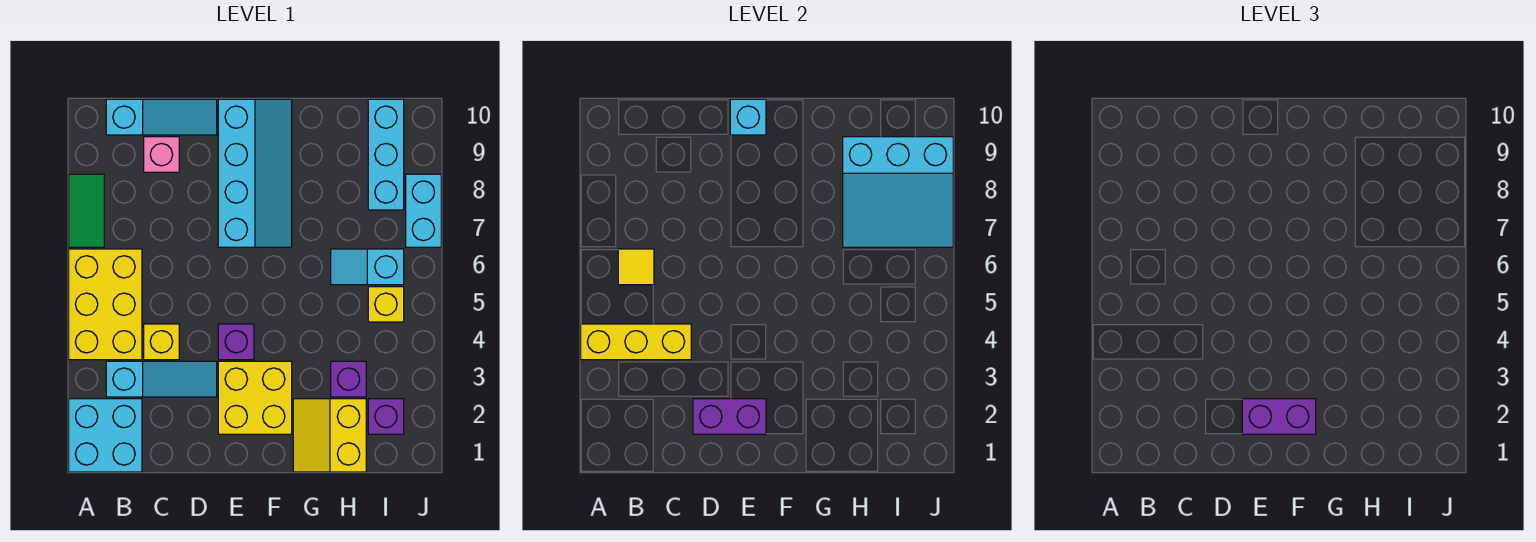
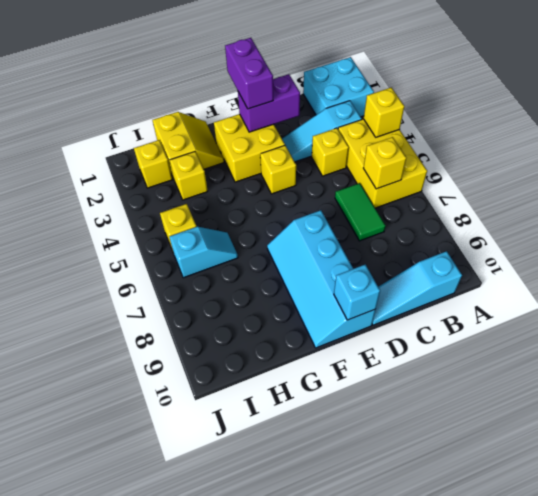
yellow 1x3 brick [581,324,691,360] -> yellow 1x1 brick [364,88,404,137]
green 1x2 tile [69,174,104,247] -> green 1x2 tile moved to [335,183,385,241]
yellow 1x1 tile [618,249,654,285] -> yellow 1x1 brick [363,137,406,189]
pink 1x1 brick [144,137,179,172] -> none
purple 1x2 brick [1242,399,1316,434] -> purple 1x2 brick turned to [225,38,273,109]
purple 1x1 brick [218,324,254,360] -> yellow 1x1 brick [260,146,296,194]
purple 1x1 brick [331,361,366,397] -> yellow 1x1 brick [170,152,208,200]
cyan 3x3 slope [843,137,953,247] -> none
purple 1x1 brick [368,399,404,434] -> yellow 1x1 brick [134,140,172,188]
cyan 1x3 brick [368,99,404,210] -> none
cyan 1x2 brick [406,174,441,247] -> none

